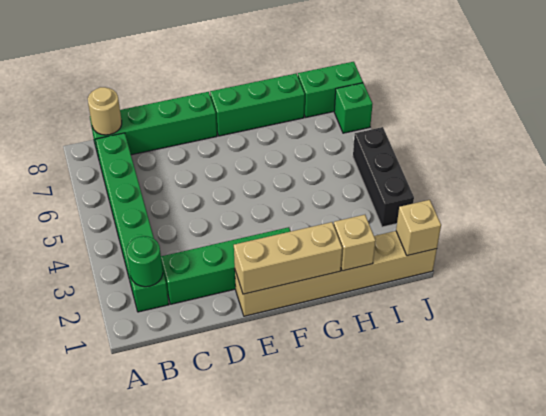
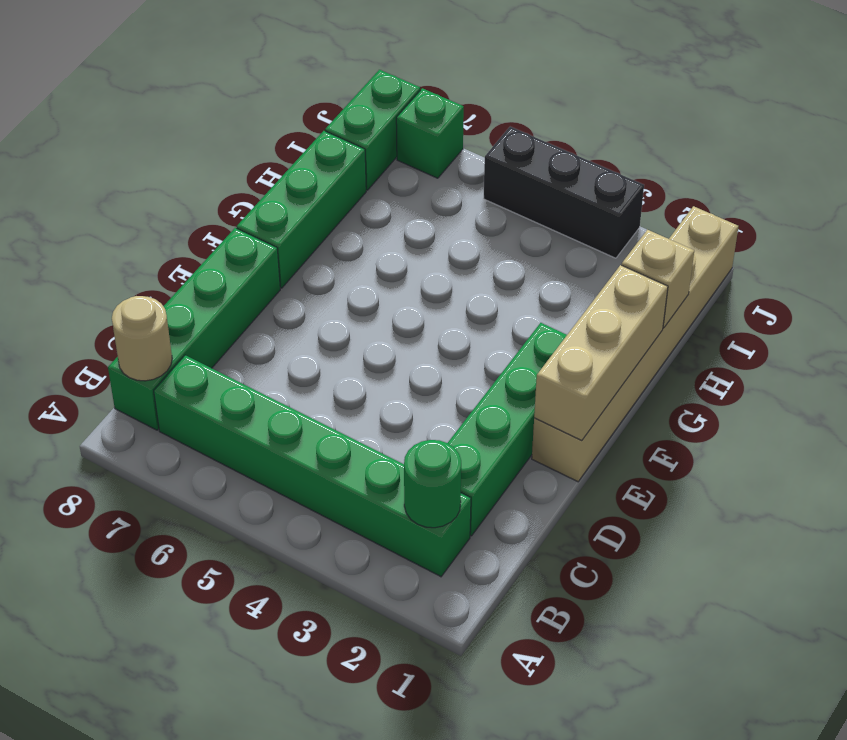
tan 1x1 brick [396,200,441,256] -> none

